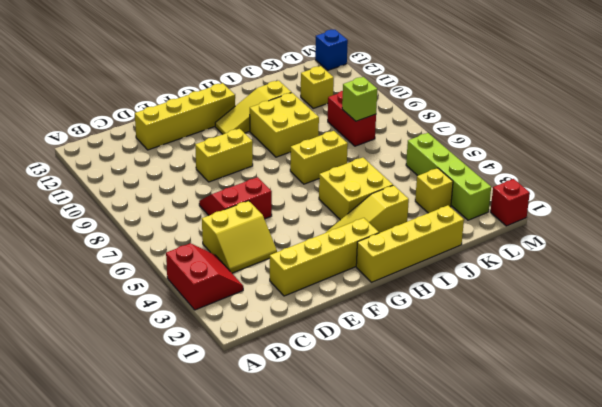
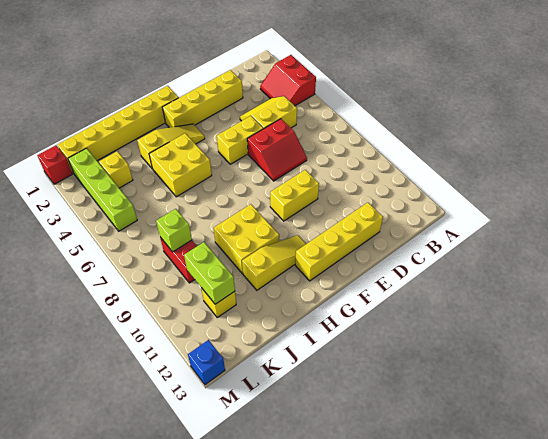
yellow 1x4 brick [356,205,464,282] -> yellow 1x6 brick [58,86,179,172]
yellow 1x2 brick [290,131,348,184] -> yellow 1x2 brick moved to [217,116,263,164]
none -> lime 1x2 brick [184,242,235,304]

